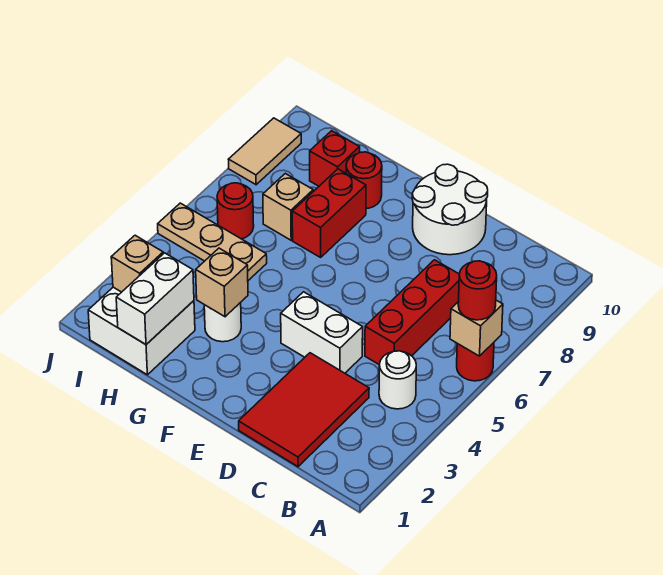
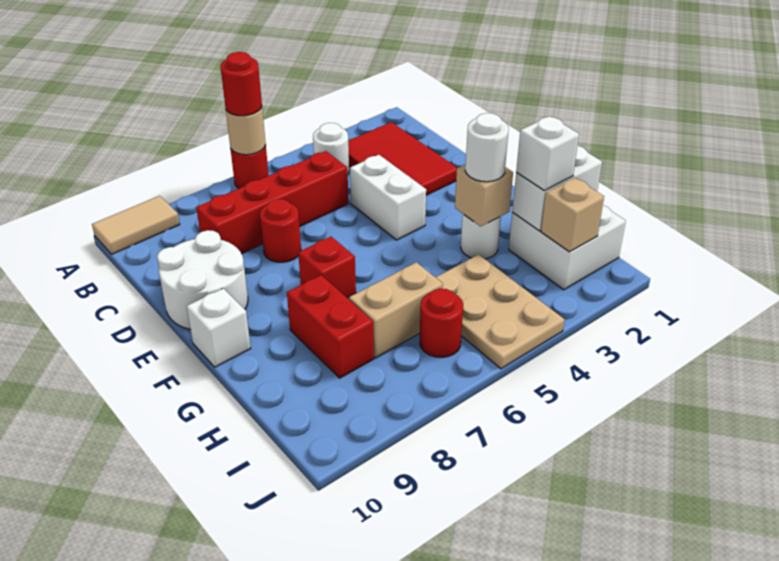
tan 1x1 brick [450,300,503,356] -> tan 1x1 round brick [226,107,266,155]
red 2x3 tile [239,353,369,467] -> red 2x3 tile turned to [348,122,457,195]
red 1x3 brick [365,260,459,364] -> red 1x4 brick [196,151,349,254]
none -> white 1x1 brick [187,288,251,367]
none -> white 1x1 round brick [465,113,509,182]
red 1x2 brick [292,169,366,257] -> red 1x2 brick turned to [287,275,374,378]
red 1x1 round brick [346,152,382,209] -> red 1x1 round brick moved to [260,199,301,262]
none -> white 1x1 brick [516,116,579,191]
tan 1x3 plate [158,203,267,280] -> tan 2x3 plate [436,254,564,369]
tan 1x1 brick [263,174,313,240] -> tan 1x2 brick [349,262,443,358]
red 1x1 brick [310,131,360,186] -> red 1x1 brick moved to [298,237,356,298]
tan 1x2 tile [228,118,301,185] -> tan 1x2 tile moved to [92,196,180,254]

